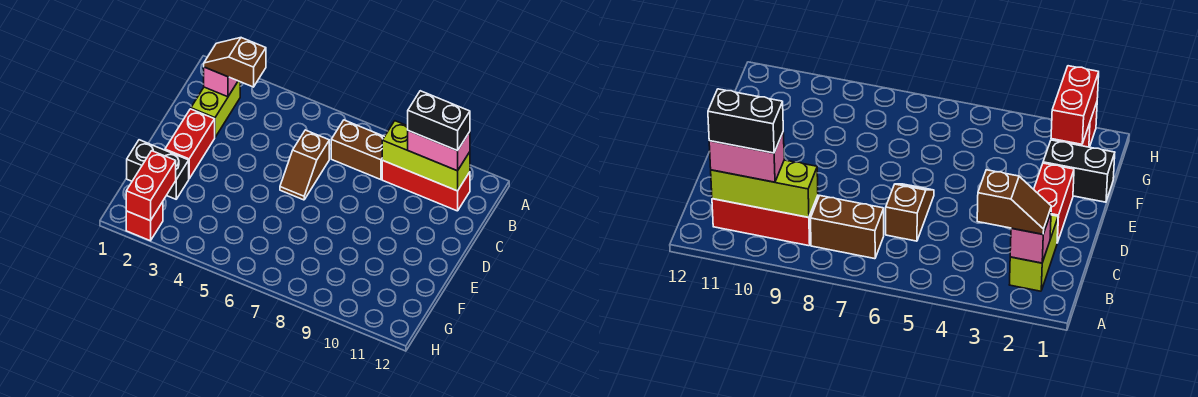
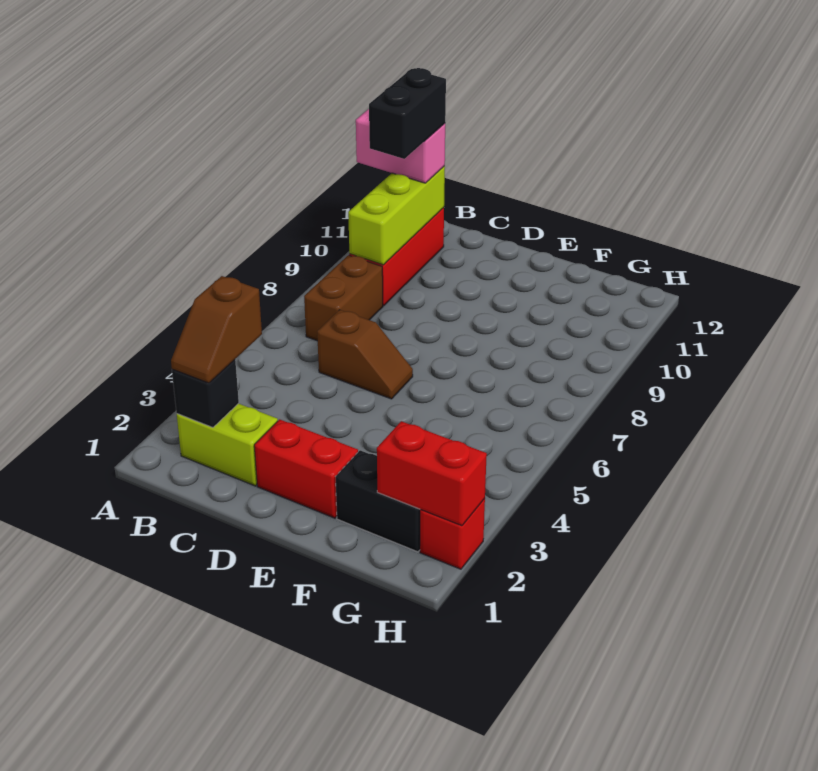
pink 1x1 brick [204,67,238,97] -> black 1x1 brick [172,360,239,428]
pink 1x2 brick [408,131,470,171] -> pink 1x2 brick turned to [356,109,445,183]
black 1x2 brick [127,140,189,199] -> black 1x2 brick turned to [336,450,420,552]

